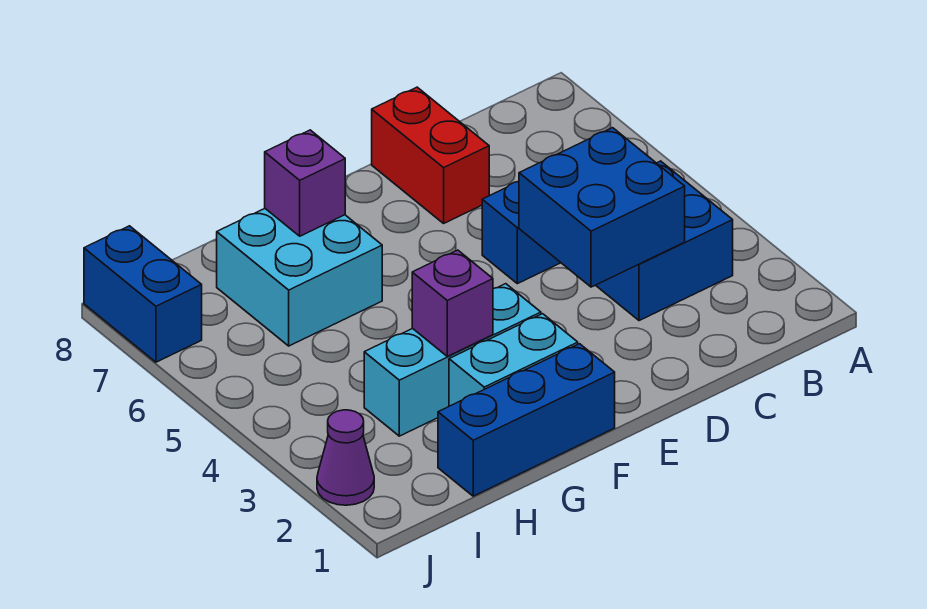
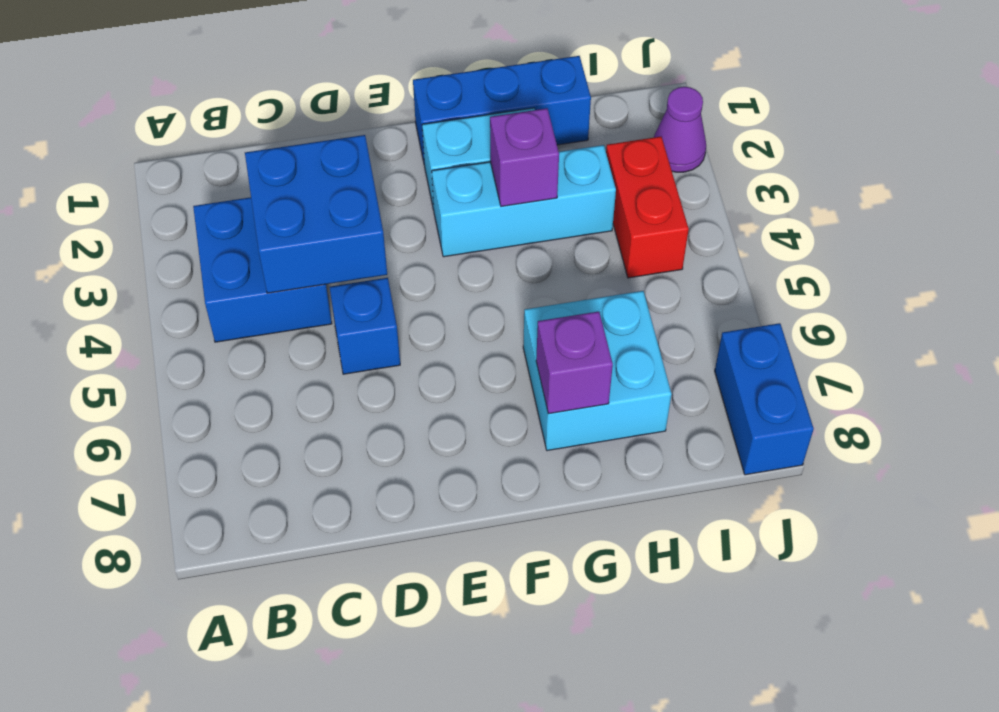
red 1x2 brick [372,87,489,223] -> red 1x2 brick moved to [606,137,689,278]

